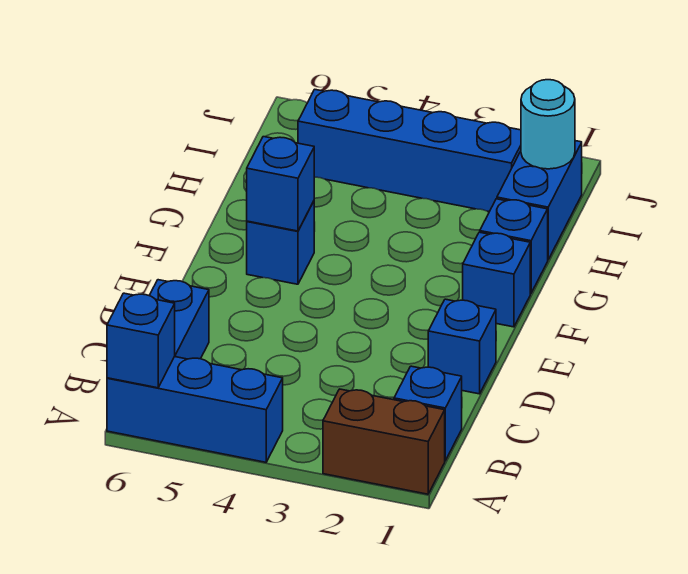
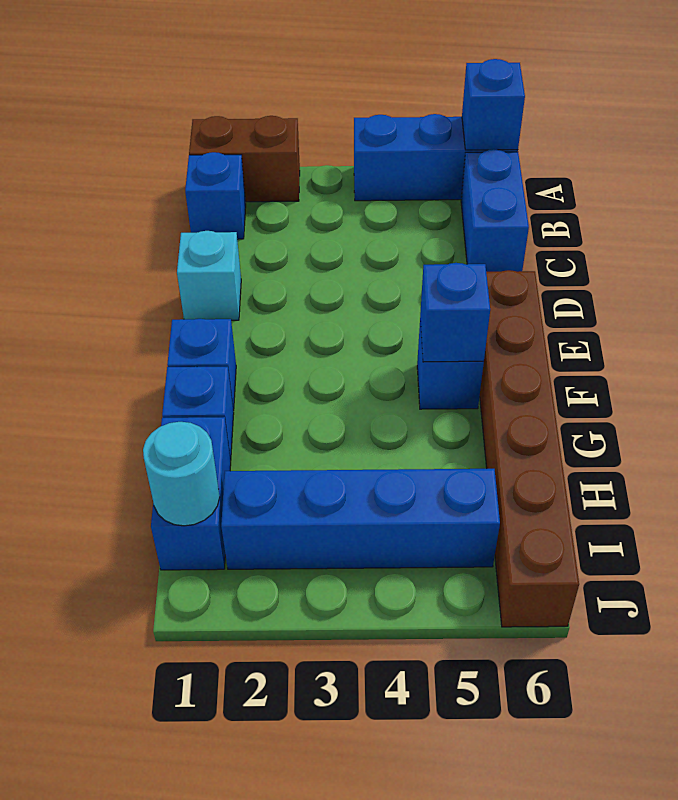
blue 1x1 brick [428,299,496,394] -> cyan 1x1 brick [177,231,241,320]
none -> brown 1x6 brick [480,270,579,627]

